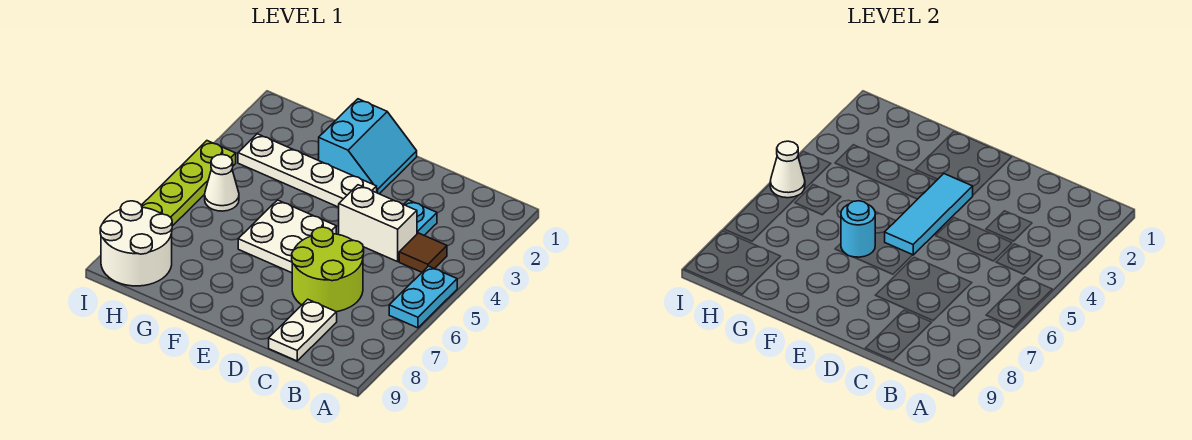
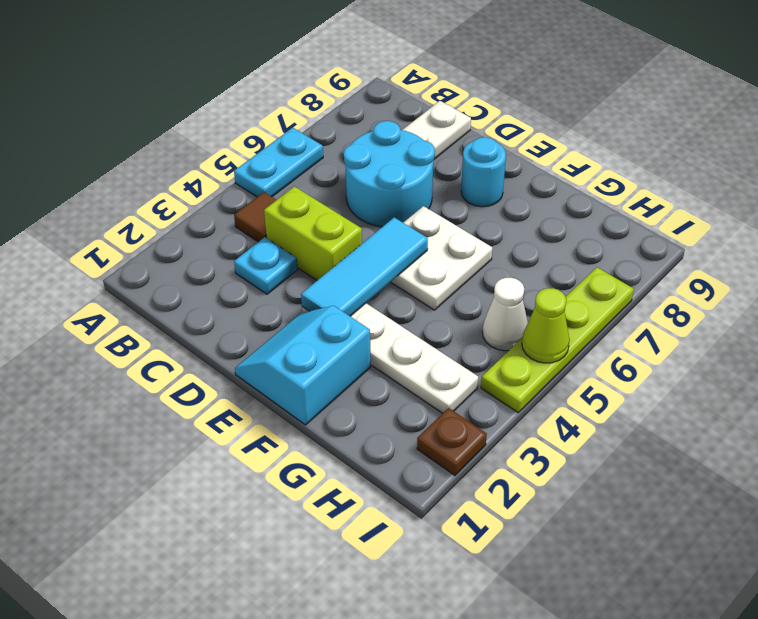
white 1x2 brick [339,185,417,262] -> lime 1x2 brick [264,186,362,280]
lime 2x2 round brick [292,227,364,312] -> cyan 2x2 round brick [344,121,435,227]
cyan 1x1 round brick [841,201,875,257] -> cyan 1x1 round brick moved to [461,137,506,207]
white 2x2 round brick [100,201,172,286] -> none
none -> brown 1x1 plate [417,408,487,475]
white 1x1 cone [770,141,805,198] -> lime 1x1 cone [522,288,570,363]

